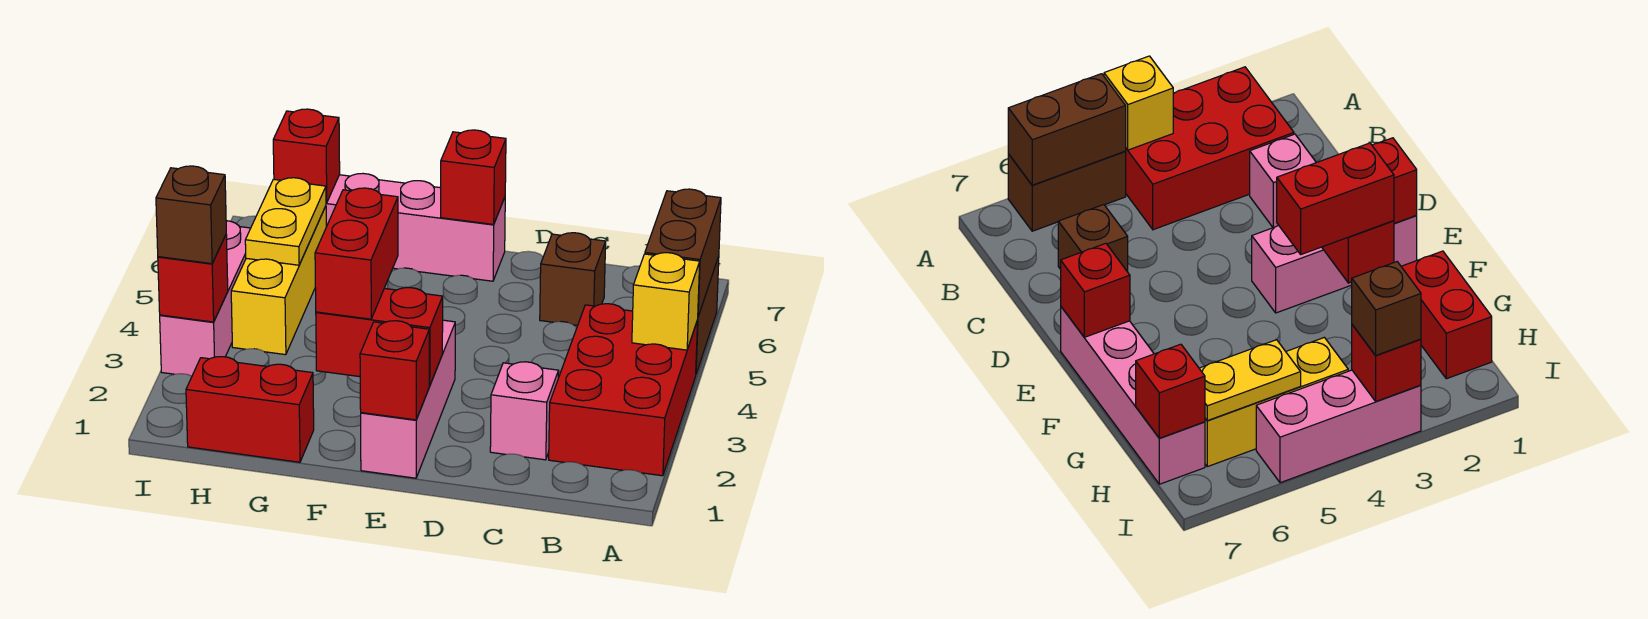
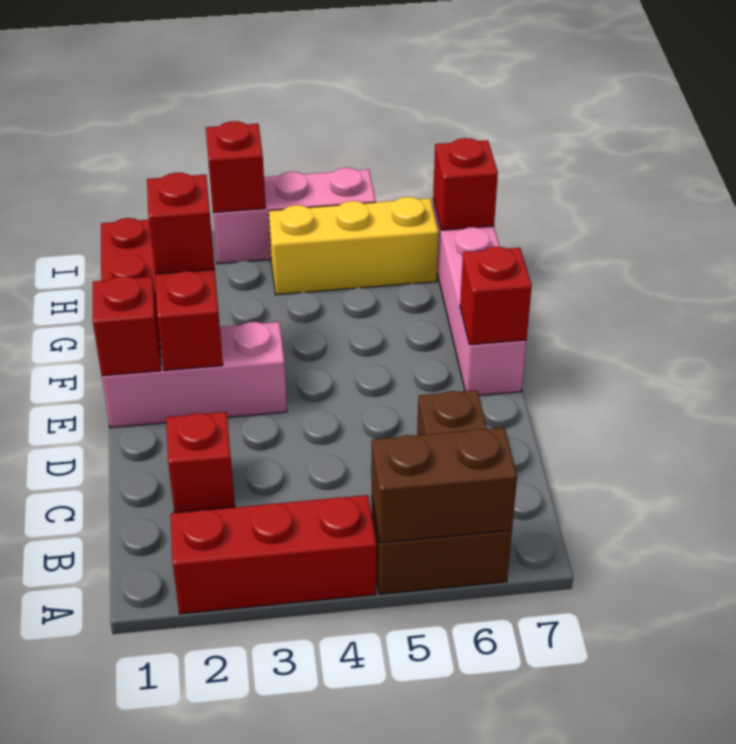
red 2x3 brick [549,304,698,476] -> red 1x3 brick [170,495,376,614]
yellow 1x1 brick [632,253,700,350] -> none
pink 1x1 brick [490,362,558,460] -> red 1x1 brick [166,412,235,513]
red 1x2 brick [315,188,398,319] -> red 1x1 brick [147,173,215,274]
yellow 1x2 plate [245,178,326,265] -> none
brown 1x1 brick [156,166,226,264] -> none

